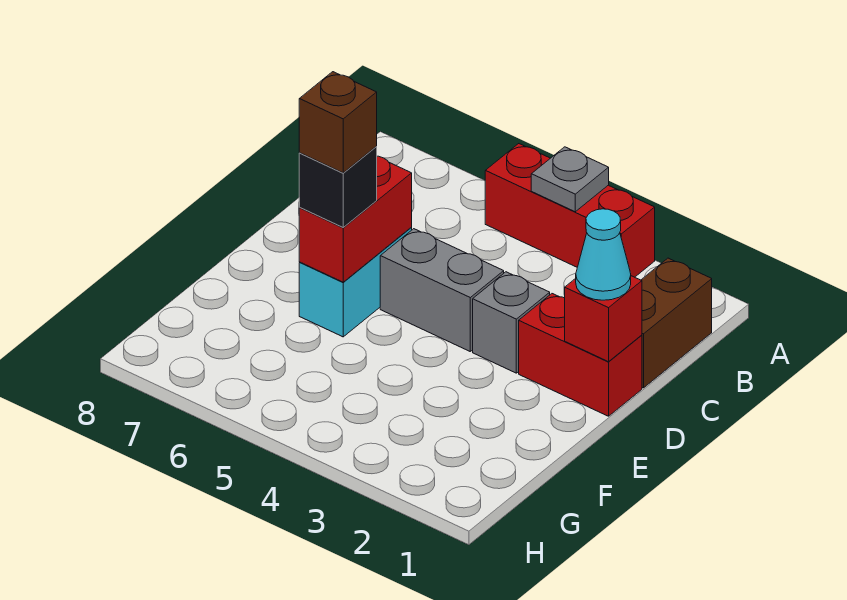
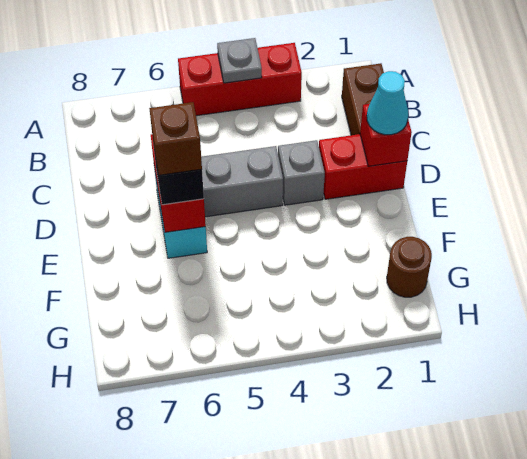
none -> brown 1x1 round brick [387,237,432,297]

